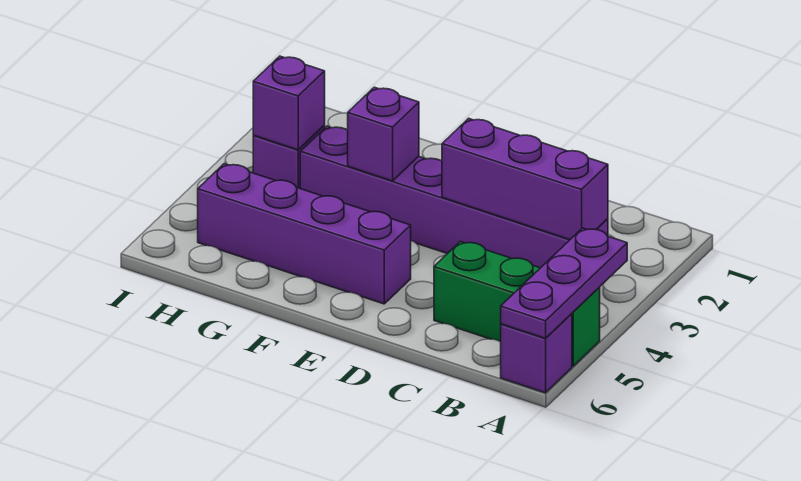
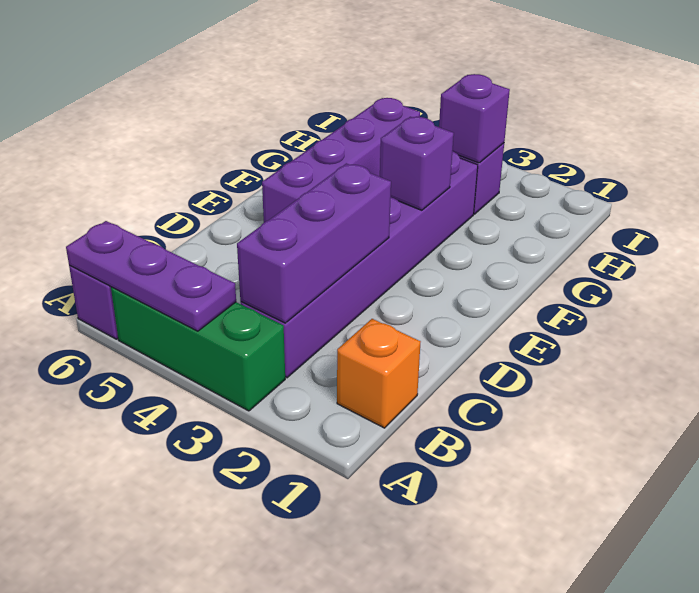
green 1x3 brick [434,241,600,366] -> green 1x3 brick turned to [111,287,285,411]
none -> orange 1x1 brick [337,319,420,428]

